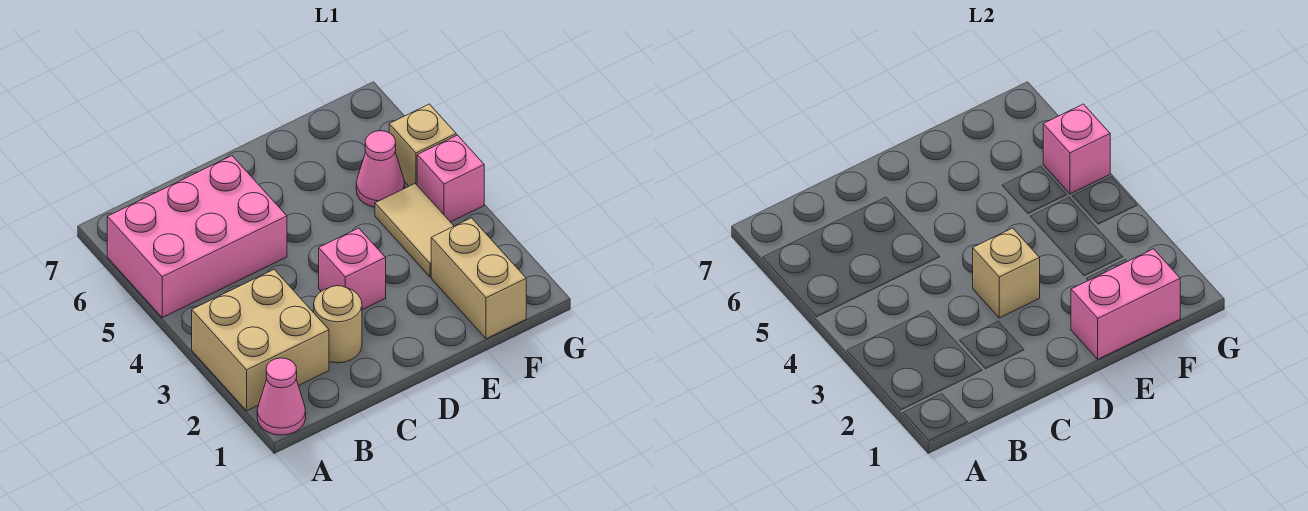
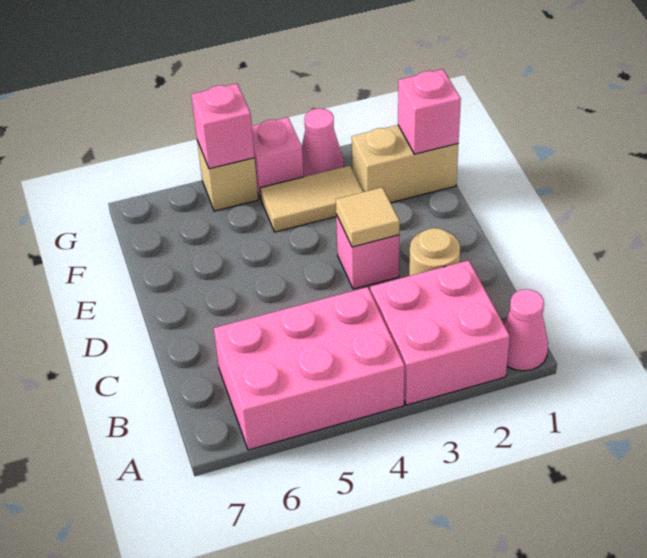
tan 2x2 brick [192,270,329,411] -> pink 2x2 brick [370,260,510,405]
pink 2x3 brick [107,156,287,318] -> pink 2x3 brick turned to [214,287,405,450]
tan 1x1 brick [973,228,1040,318] -> tan 1x1 tile [336,187,400,247]
pink 1x2 brick [1071,249,1180,359] -> pink 1x1 brick [398,69,461,154]
pink 1x1 cone [356,131,405,207] -> pink 1x1 cone moved to [302,108,344,177]

